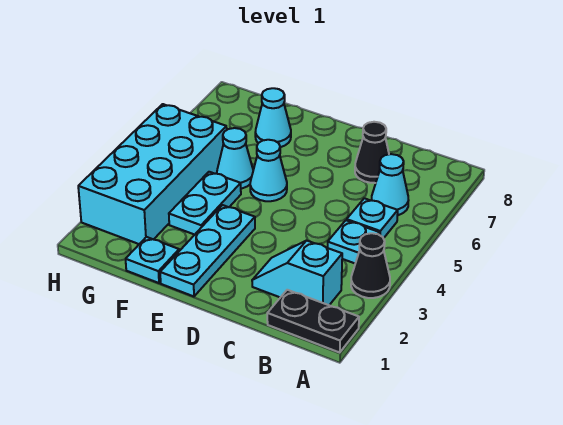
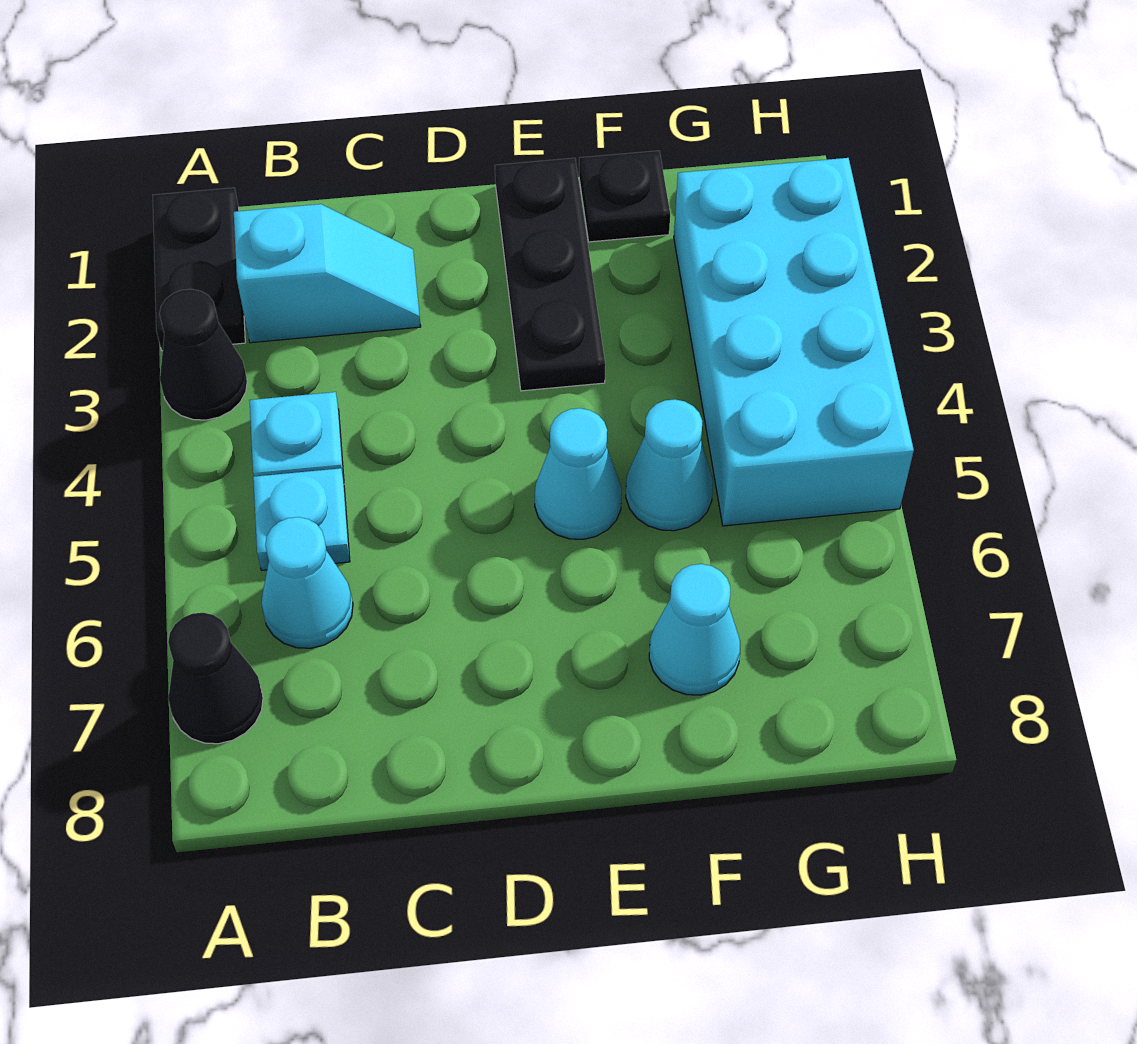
black 1x2 plate [267,290,359,352] -> black 1x2 plate turned to [153,188,245,351]
black 1x1 cone [355,122,389,183] -> black 1x1 cone moved to [168,613,263,744]
cyan 1x3 plate [160,205,255,296] -> black 1x3 plate [495,158,605,391]
cyan 1x1 plate [126,237,179,283] -> black 1x1 plate [579,151,670,242]
cyan 1x2 plate [169,172,241,235] -> none

